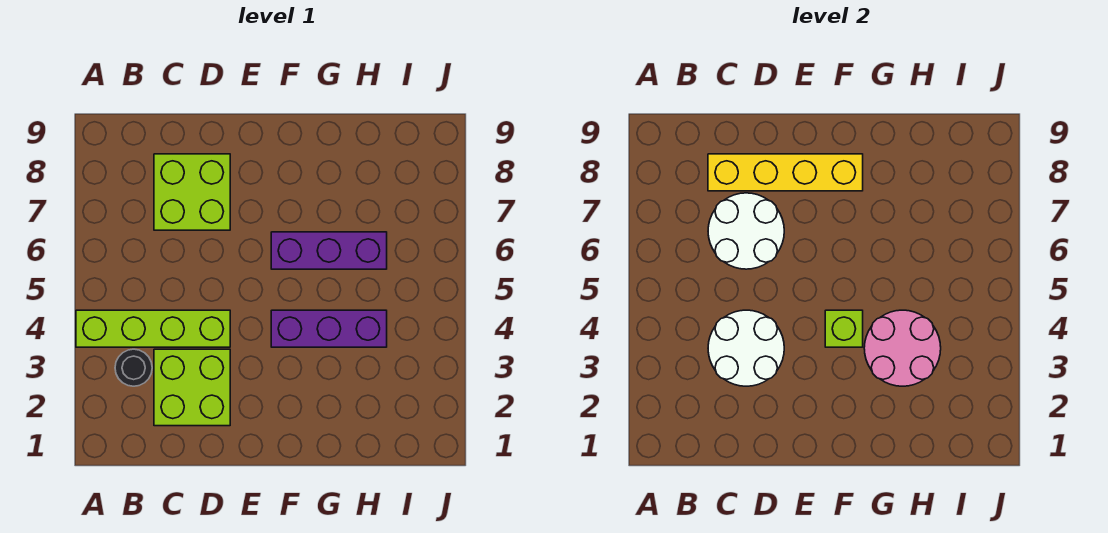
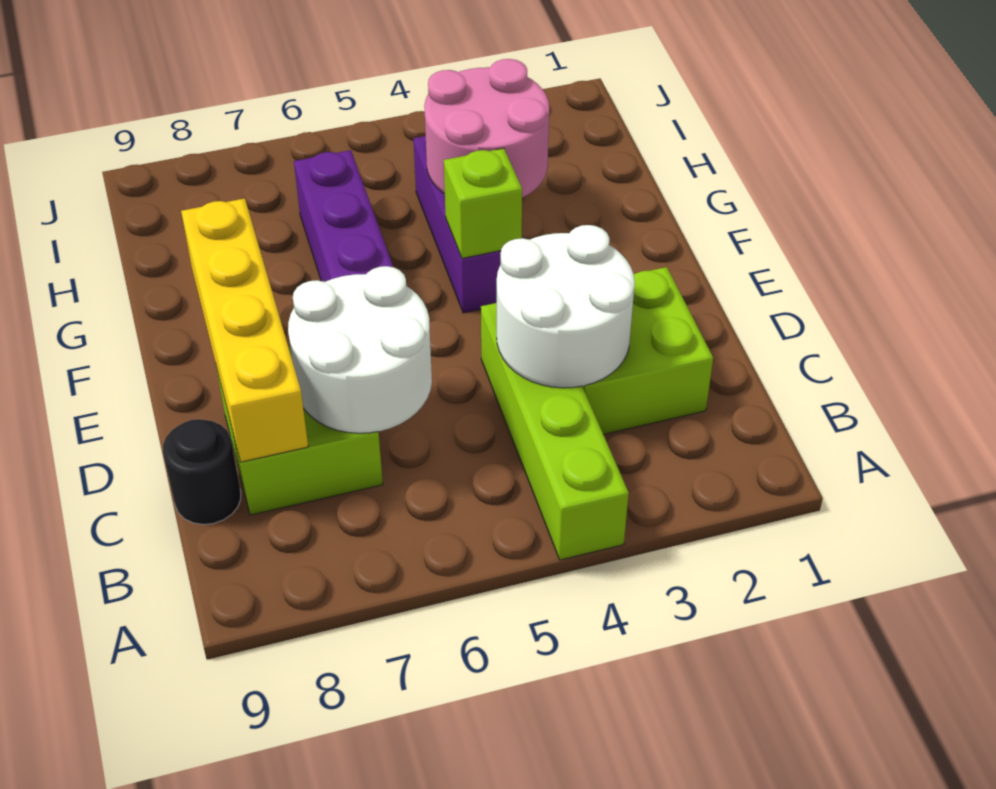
black 1x1 round brick [115,349,152,386] -> black 1x1 round brick moved to [163,419,241,525]

